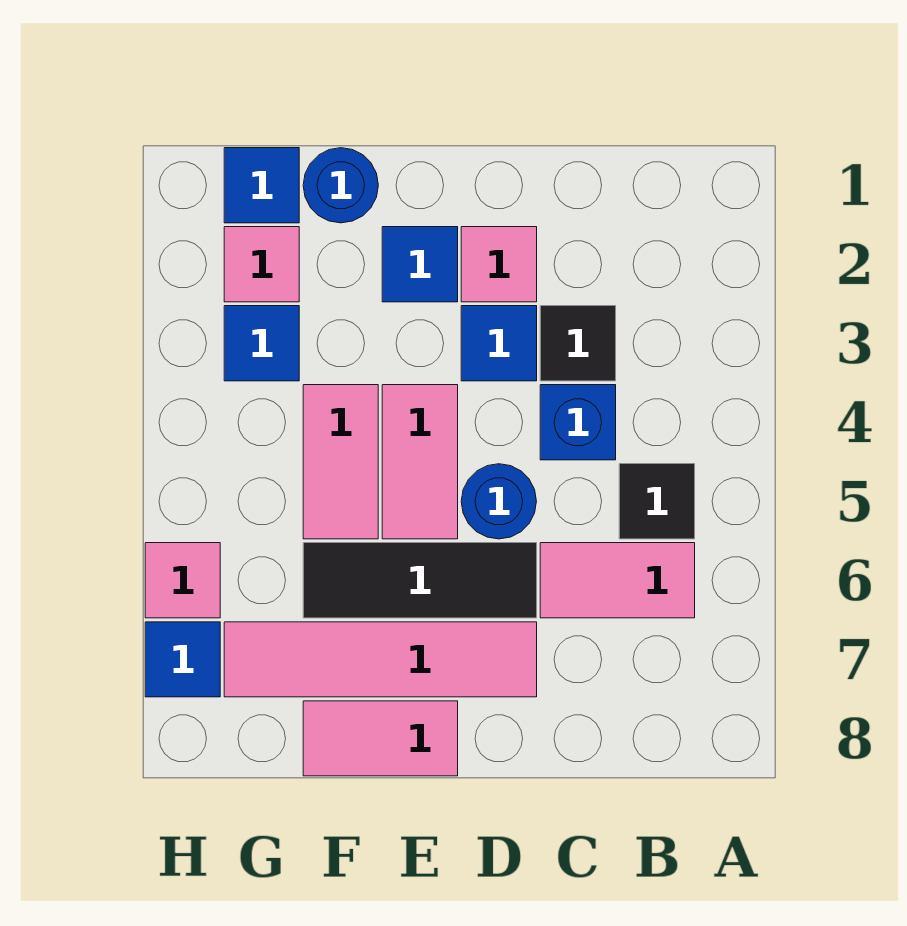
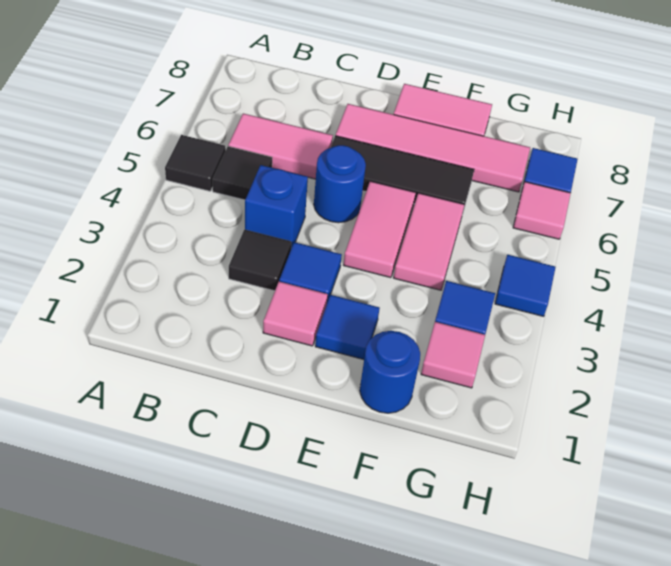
none -> black 1x1 tile [165,135,226,191]
blue 1x1 tile [224,148,299,223] -> blue 1x1 tile moved to [495,255,556,316]

